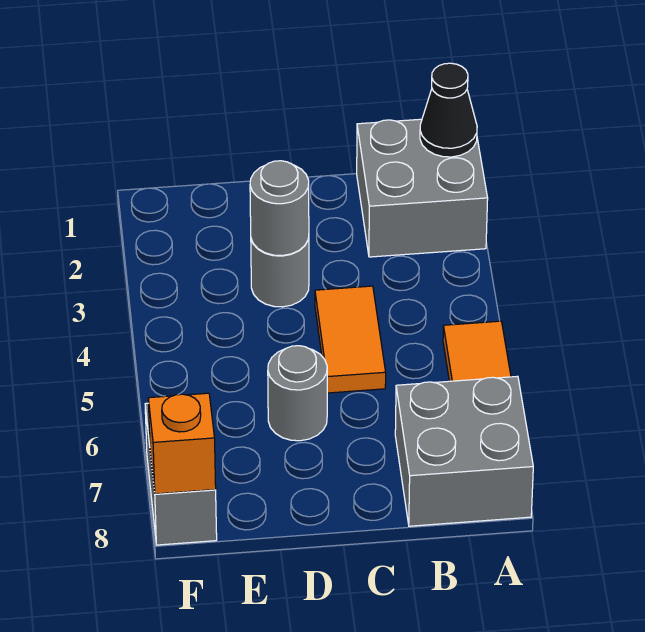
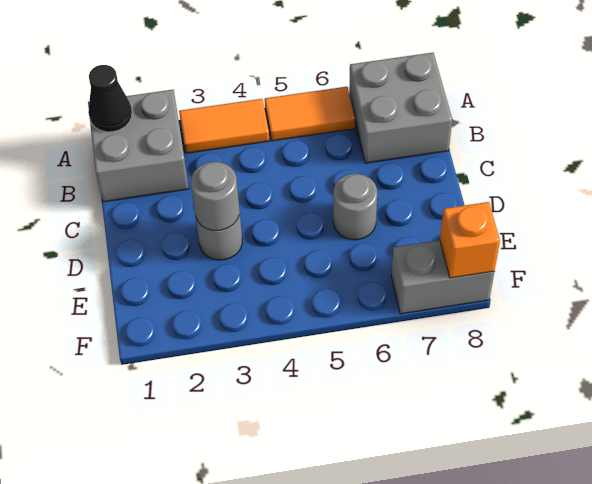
orange 1x2 tile [315,286,386,393] -> orange 1x2 tile moved to [179,99,269,153]

